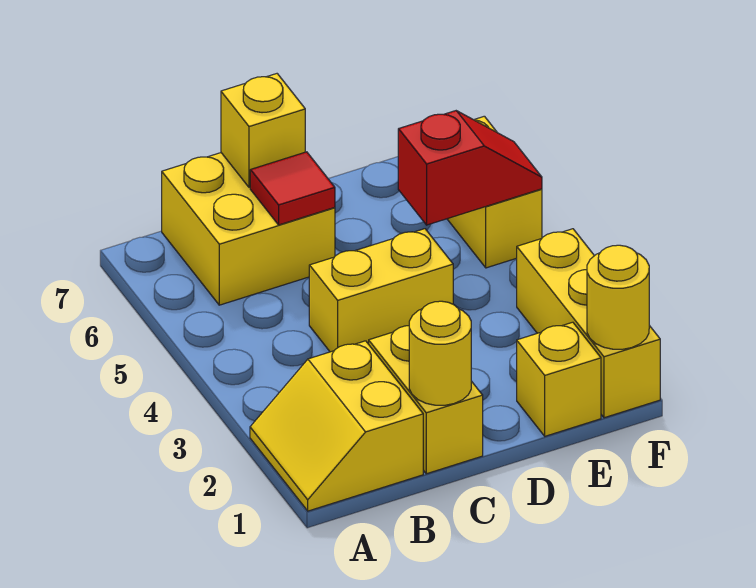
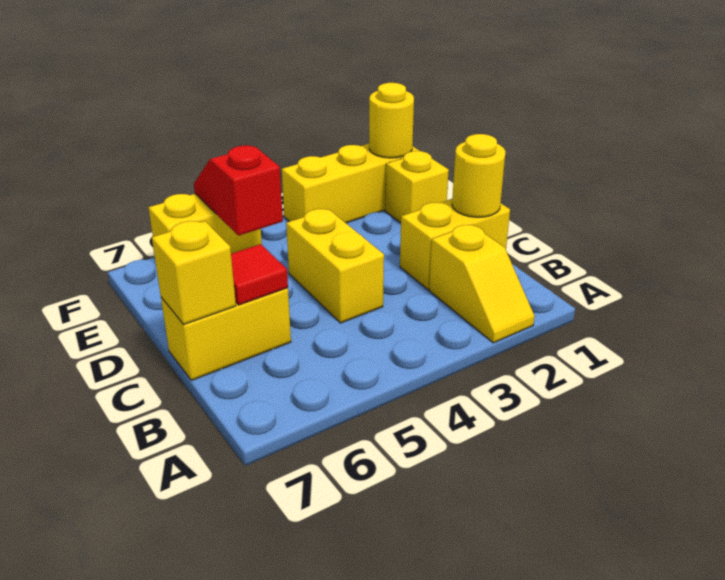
yellow 2x2 slope [250,341,423,511] -> yellow 1x2 slope [429,225,535,343]
yellow 2x2 brick [162,153,335,305] -> yellow 1x2 brick [161,288,291,381]

